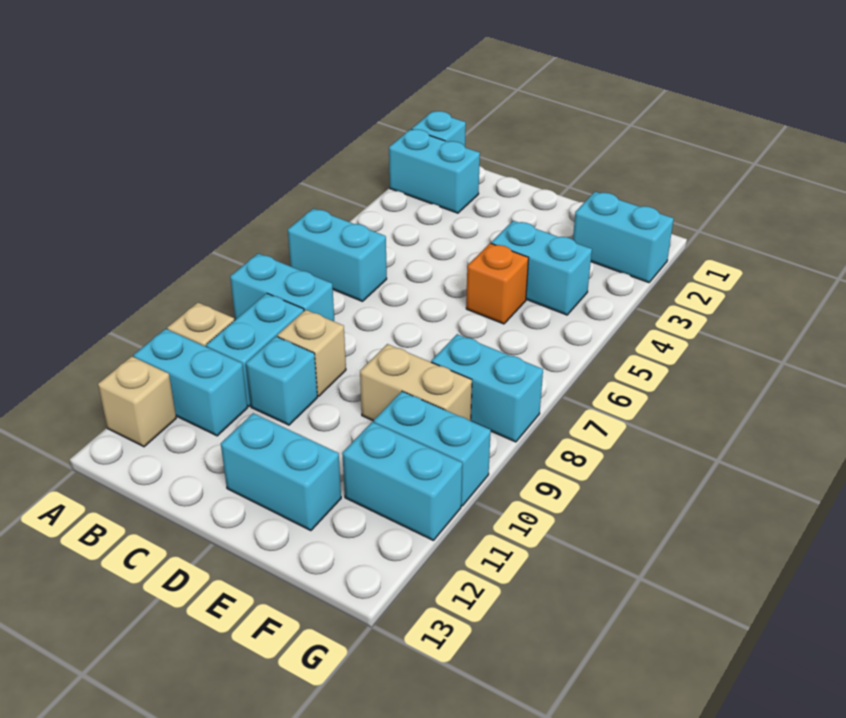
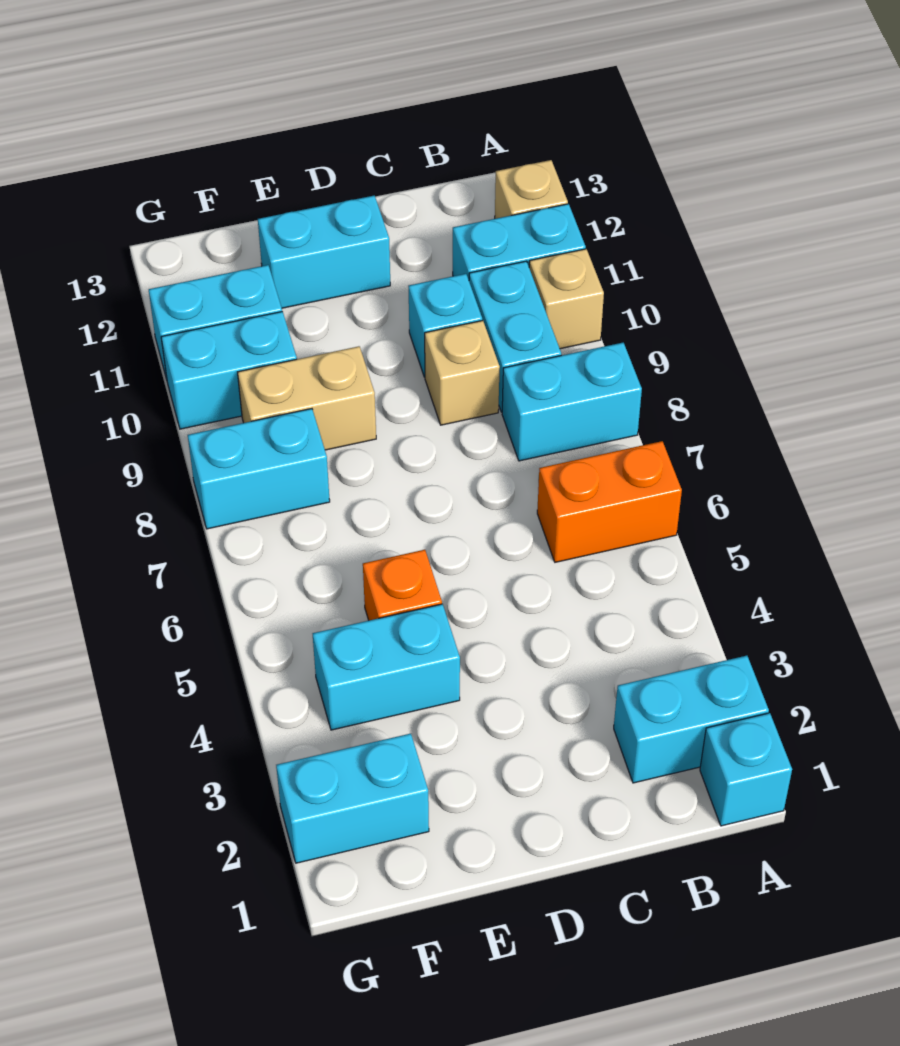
cyan 1x2 brick [288,209,387,301] -> orange 1x2 brick [537,441,682,562]

